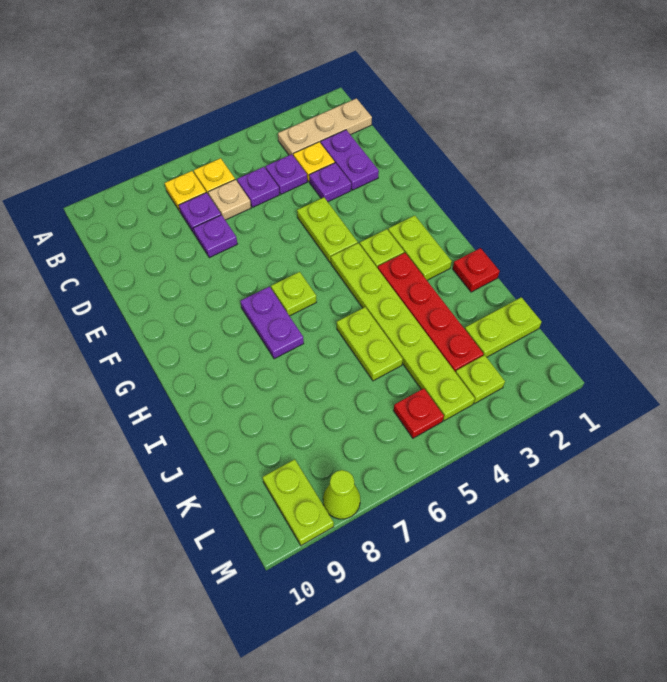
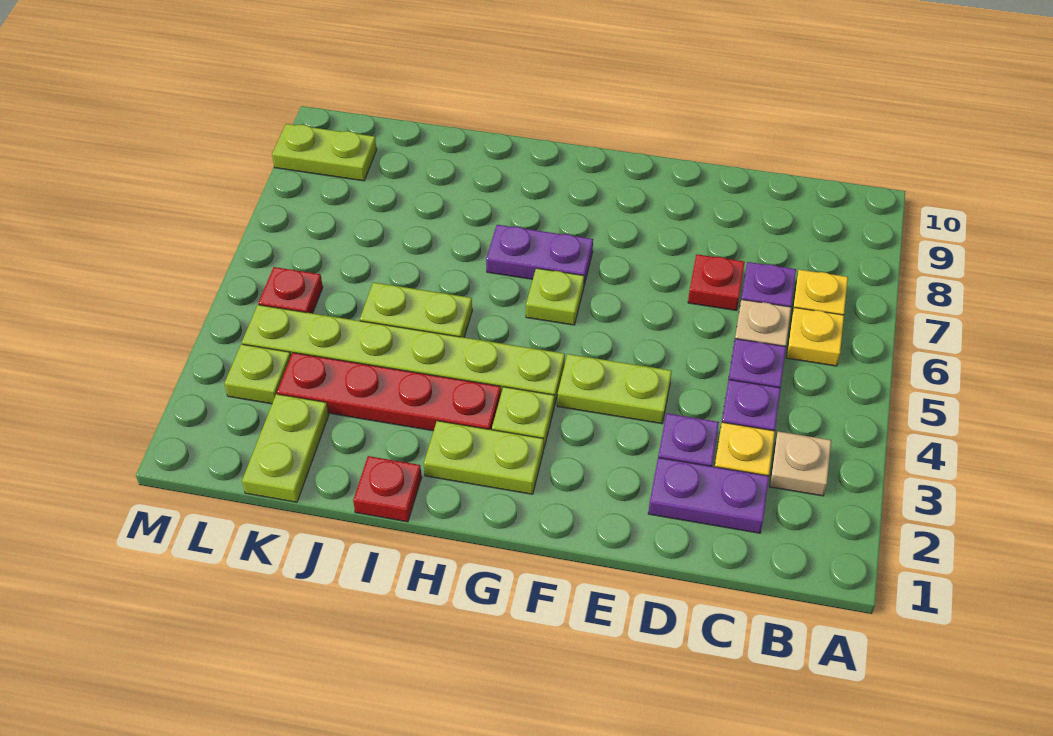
tan 1x3 plate [278,98,372,155] -> tan 1x1 plate [769,431,831,496]
purple 1x1 plate [194,215,237,258] -> red 1x1 plate [688,254,745,311]
lime 1x1 cone [323,470,360,519] -> none

